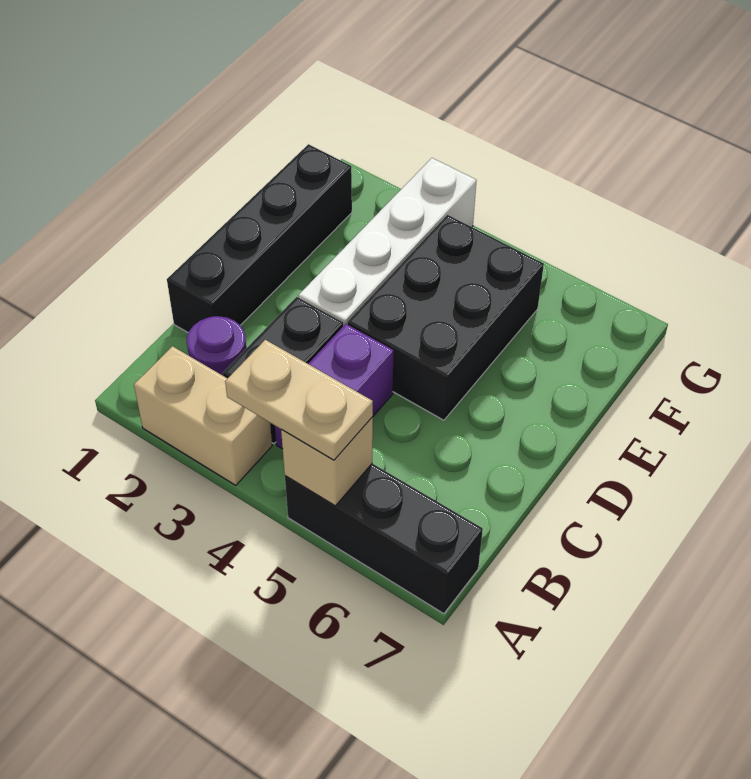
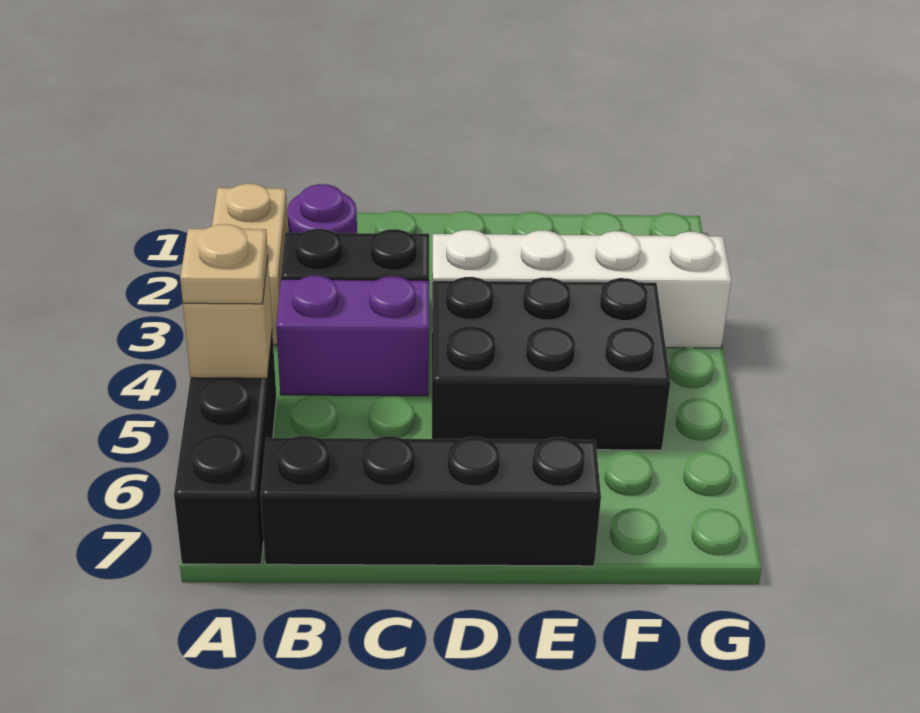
tan 1x2 plate [225,340,373,460] -> tan 1x1 plate [180,224,268,304]
black 1x4 brick [167,144,352,332] -> black 1x4 brick moved to [261,436,601,566]

